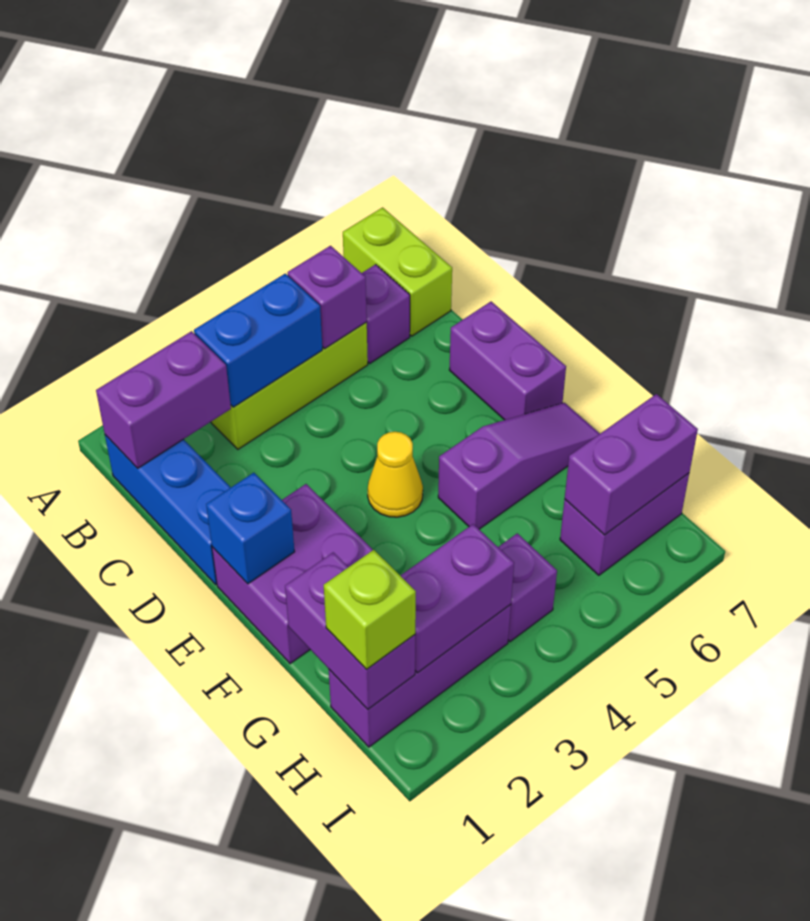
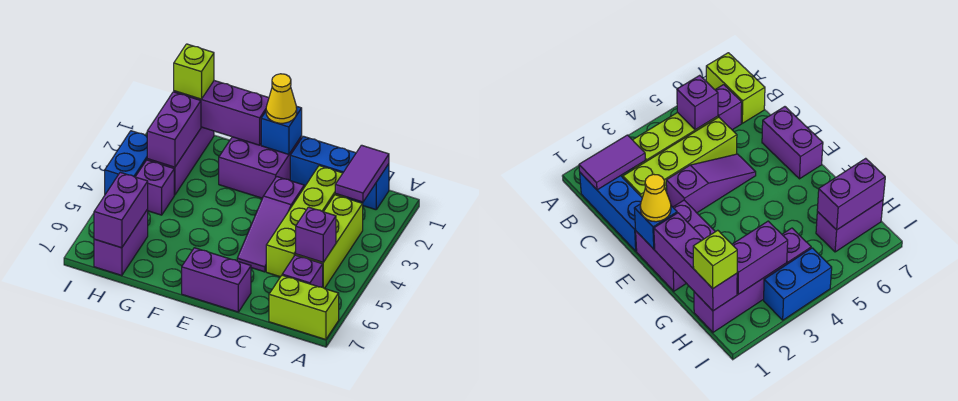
purple 1x2 brick [96,331,231,468] -> purple 1x2 tile [335,145,389,202]
blue 1x2 brick [194,274,322,407] -> blue 1x2 brick moved to [105,131,147,194]
none -> lime 1x4 brick [266,166,347,277]
yellow 1x1 cone [368,432,423,517] -> yellow 1x1 cone moved to [266,74,297,123]
purple 1x3 slope [438,403,600,529] -> purple 1x3 slope moved to [237,177,304,272]
purple 1x2 brick [285,552,415,709] -> purple 1x3 brick [174,81,269,145]

